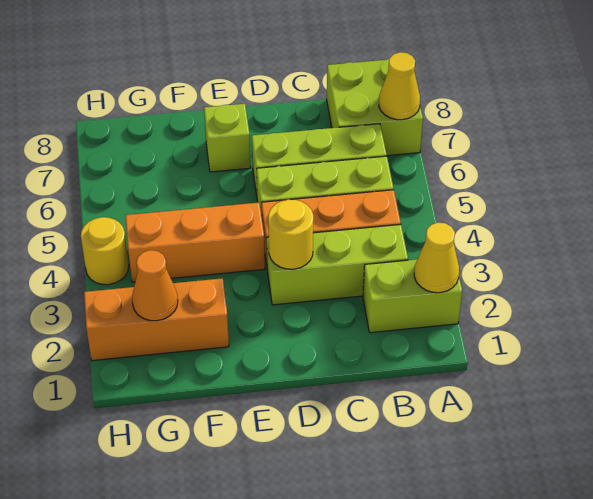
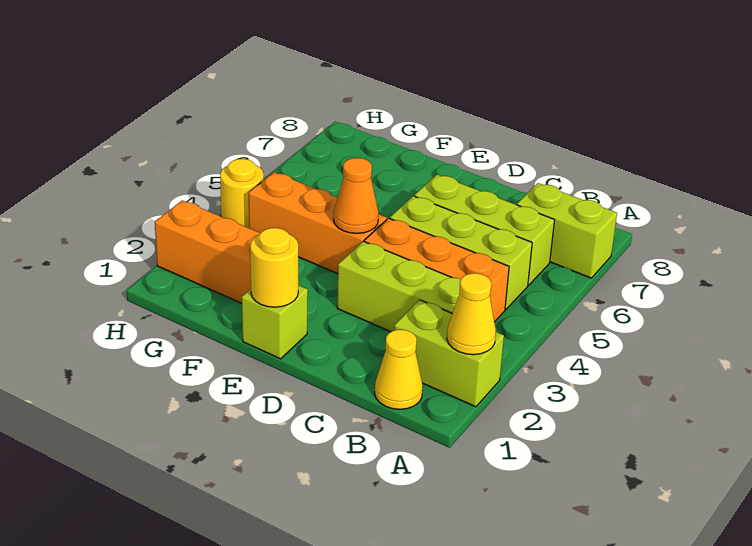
lime 2x2 brick [327,59,423,156] -> lime 1x2 brick [517,183,617,278]
yellow 1x1 cone [379,52,420,120] -> yellow 1x1 cone moved to [375,330,423,409]
yellow 1x1 round brick [268,200,313,269] -> yellow 1x1 round brick moved to [250,228,298,307]
lime 1x1 brick [204,104,251,172] -> lime 1x1 brick moved to [242,285,308,359]
orange 1x1 cone [132,250,178,321] -> orange 1x1 cone moved to [334,158,379,233]

